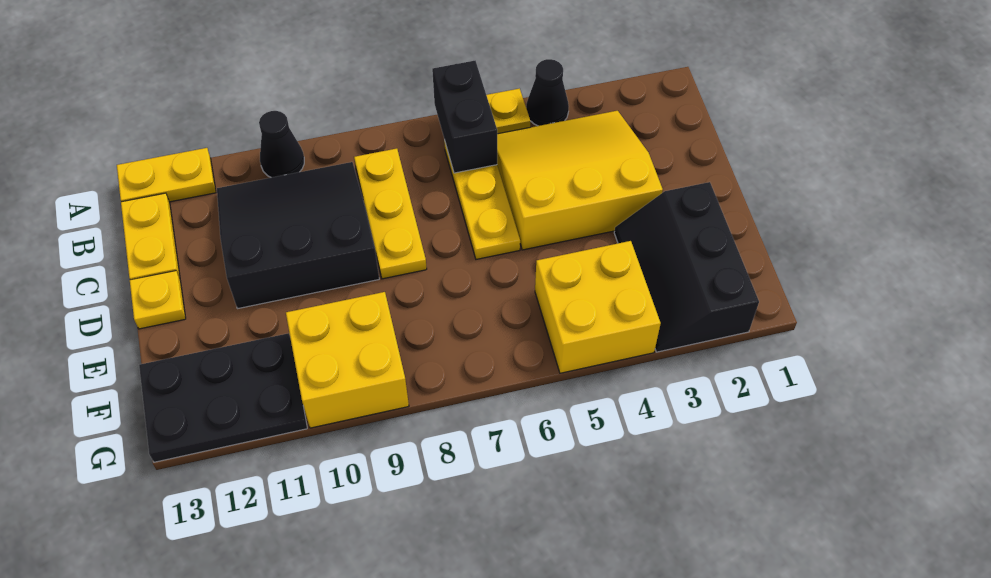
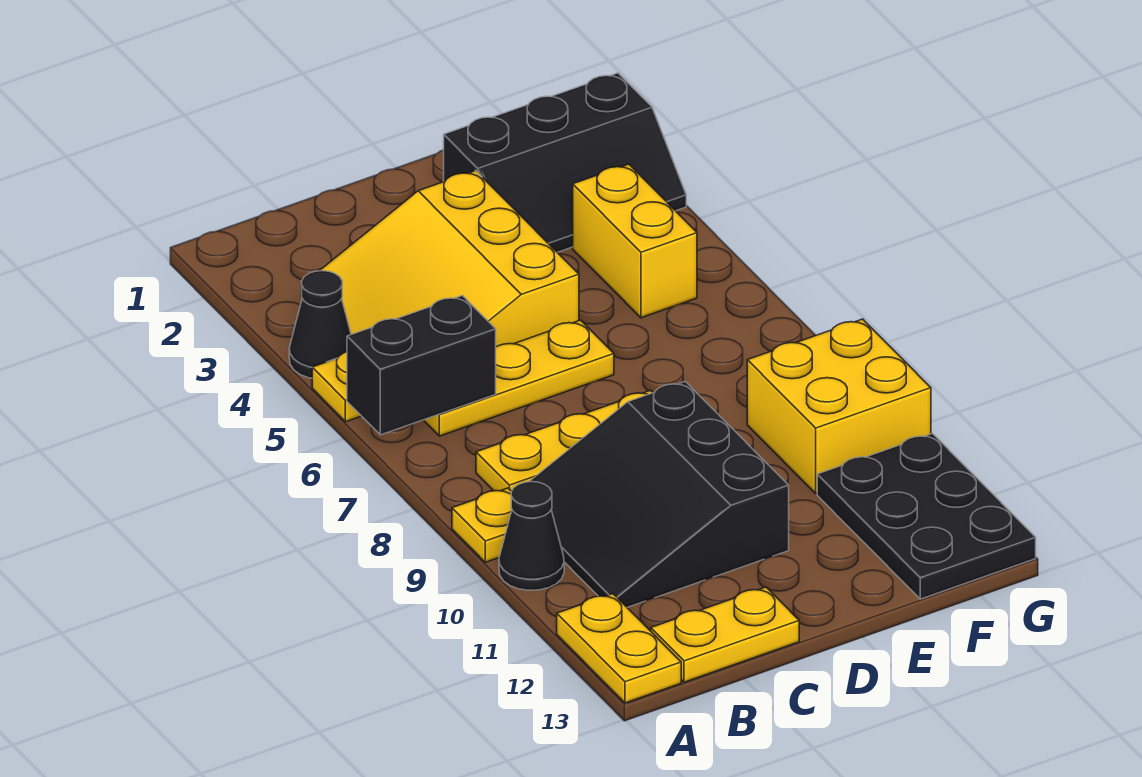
yellow 1x1 plate [130,271,186,329] -> yellow 1x1 plate moved to [452,488,512,562]
yellow 2x2 brick [535,241,661,373] -> yellow 1x2 brick [573,164,697,318]

